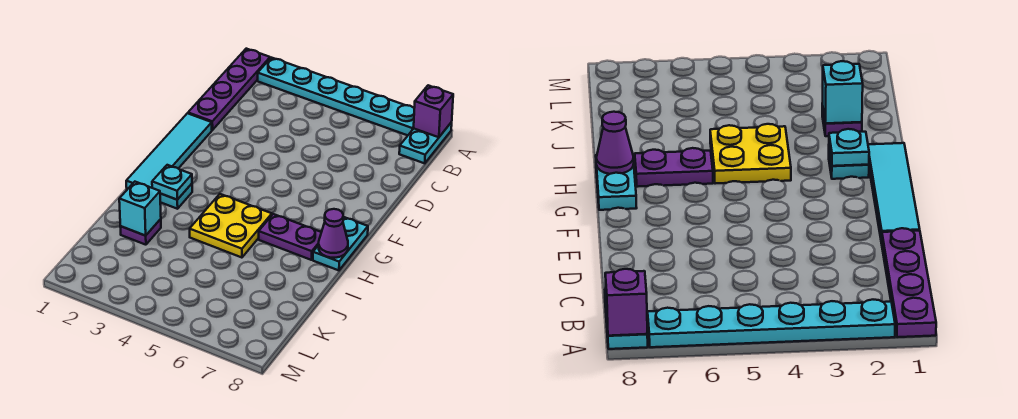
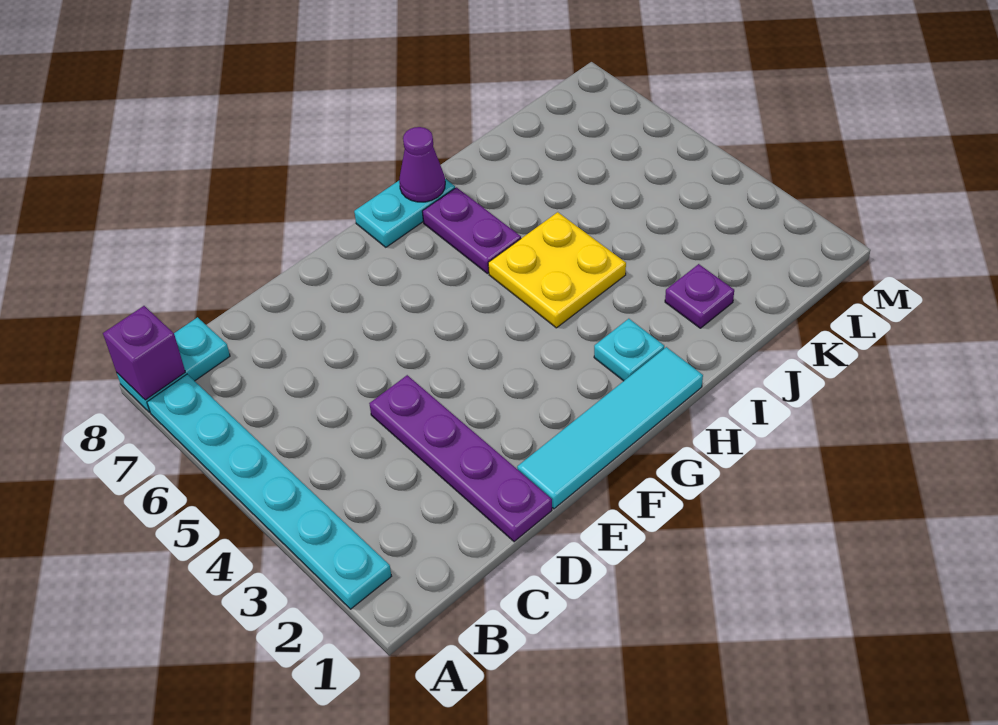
purple 1x4 plate [188,49,270,130] -> purple 1x4 plate turned to [369,375,552,542]
cyan 1x1 plate [152,165,192,200] -> none
cyan 1x1 brick [119,182,161,236] -> none

